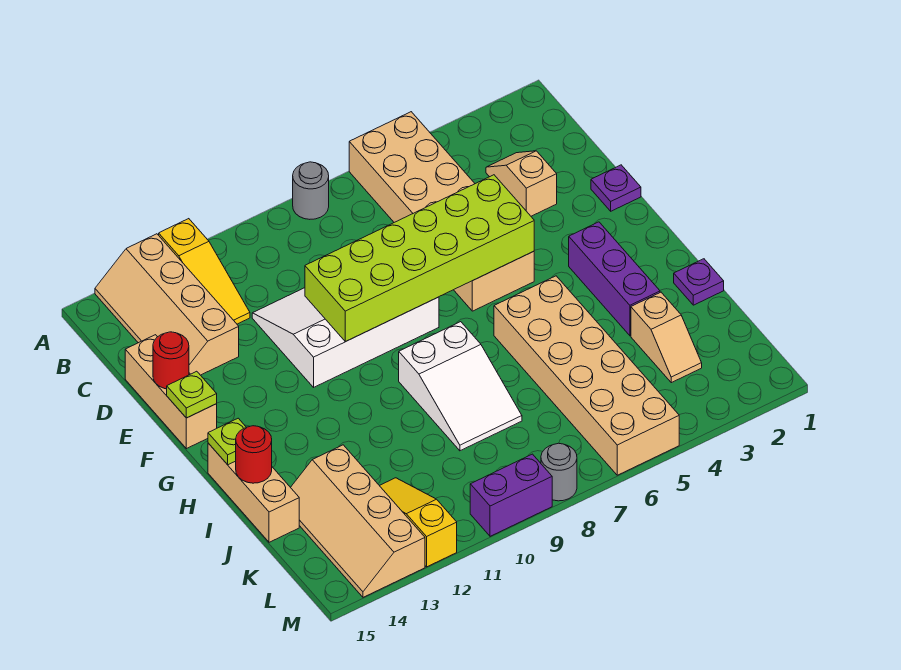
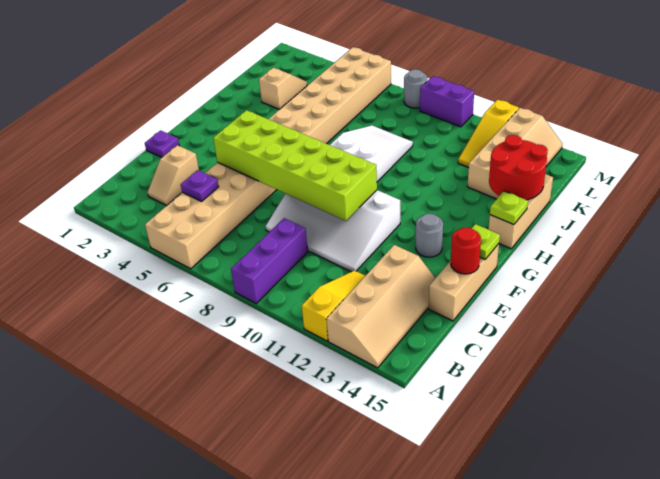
grey 1x1 round brick [293,162,329,219] -> grey 1x1 round brick moved to [416,214,443,257]
purple 1x3 brick [569,222,660,336] -> purple 1x3 brick moved to [231,218,308,303]
purple 1x1 plate [674,259,724,305] -> purple 1x1 plate moved to [181,170,219,201]
red 1x1 round brick [236,426,272,483] -> red 2x2 round brick [489,135,548,200]

